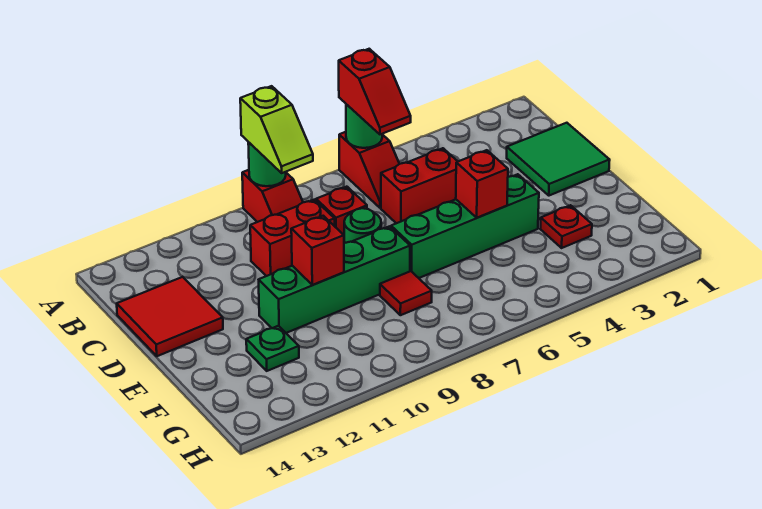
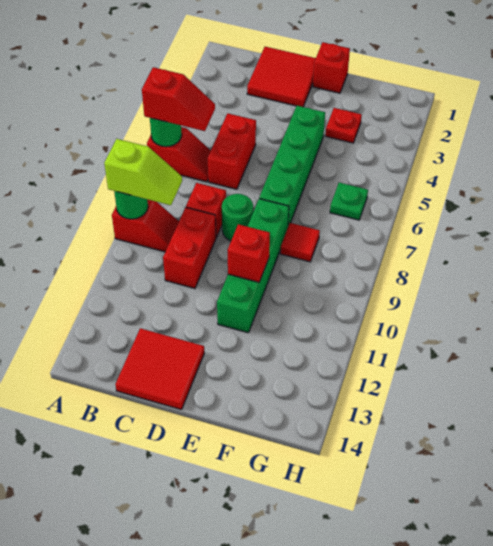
green 2x2 tile [507,123,610,196] -> red 2x2 tile [247,47,316,107]
red 1x1 brick [456,150,508,218] -> red 1x1 brick moved to [313,42,350,93]
green 1x1 plate [246,326,299,371] -> green 1x1 plate moved to [330,183,368,220]

